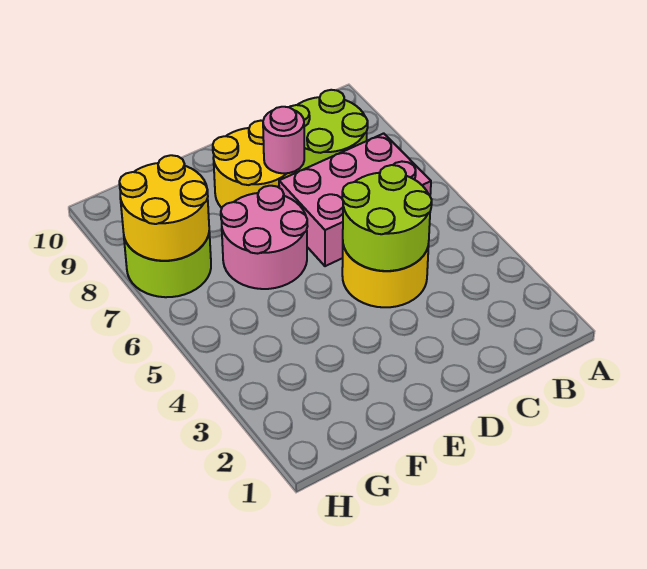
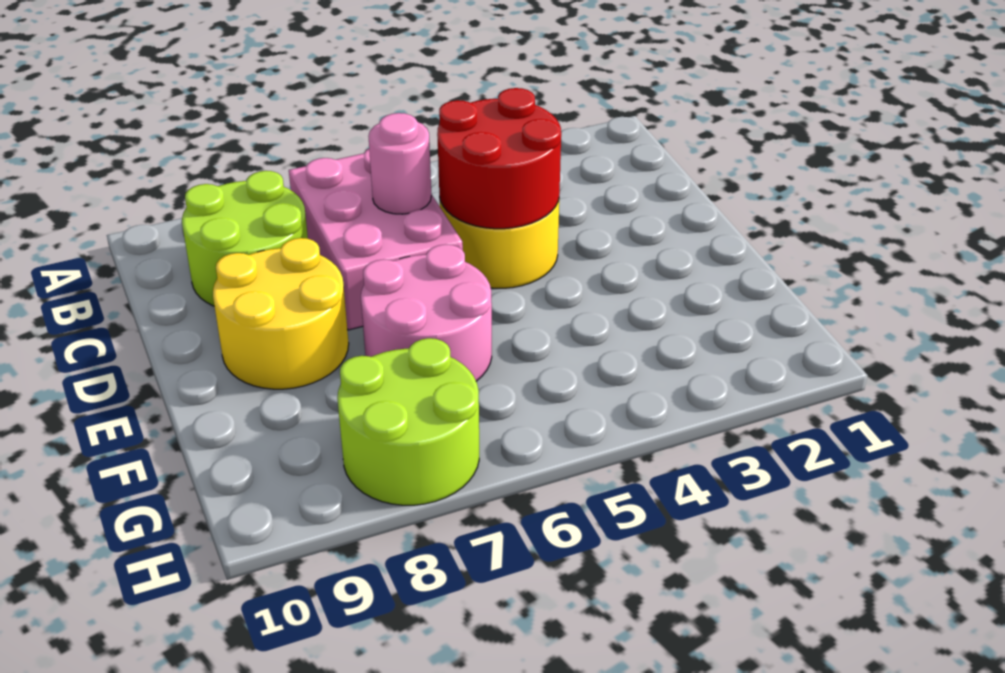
lime 2x2 round brick [342,165,432,271] -> red 2x2 round brick [437,88,561,229]
pink 1x1 round brick [263,107,304,173] -> pink 1x1 round brick moved to [369,113,431,214]
yellow 2x2 round brick [119,155,209,261] -> none

